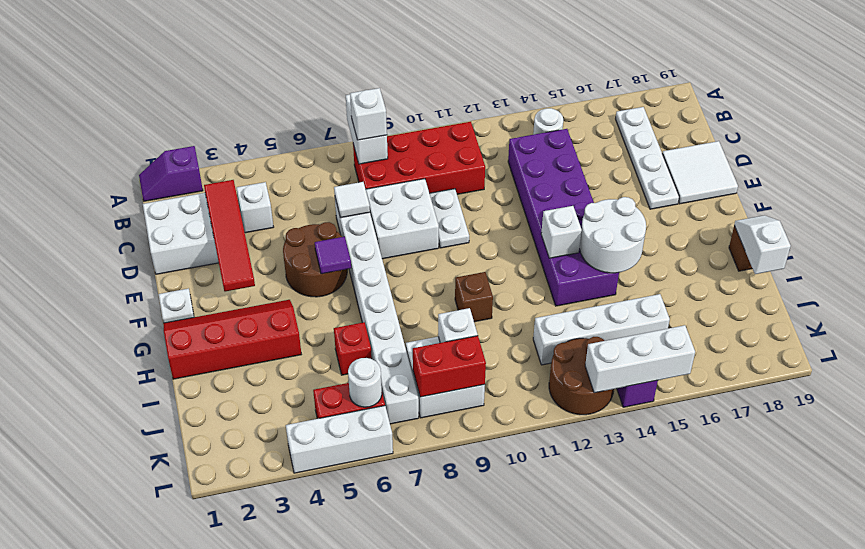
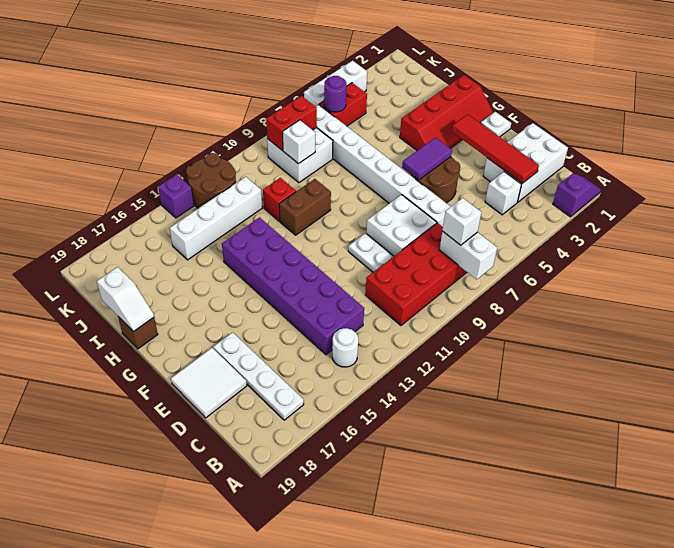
white 1x1 tile [334,182,370,218] -> none
purple 1x1 tile [315,237,351,274] -> purple 1x2 tile [402,138,452,180]
white 1x1 brick [541,206,582,258] -> none
white 2x2 round brick [580,197,646,273] -> none
brown 1x1 brick [455,272,493,322] -> brown 1x2 brick [279,179,331,235]
red 1x1 brick [334,322,372,375] -> red 1x1 brick moved to [263,178,296,221]
white 1x1 round brick [348,358,382,407] -> purple 1x1 round brick [324,76,347,112]
white 1x3 brick [585,325,695,393] -> none

